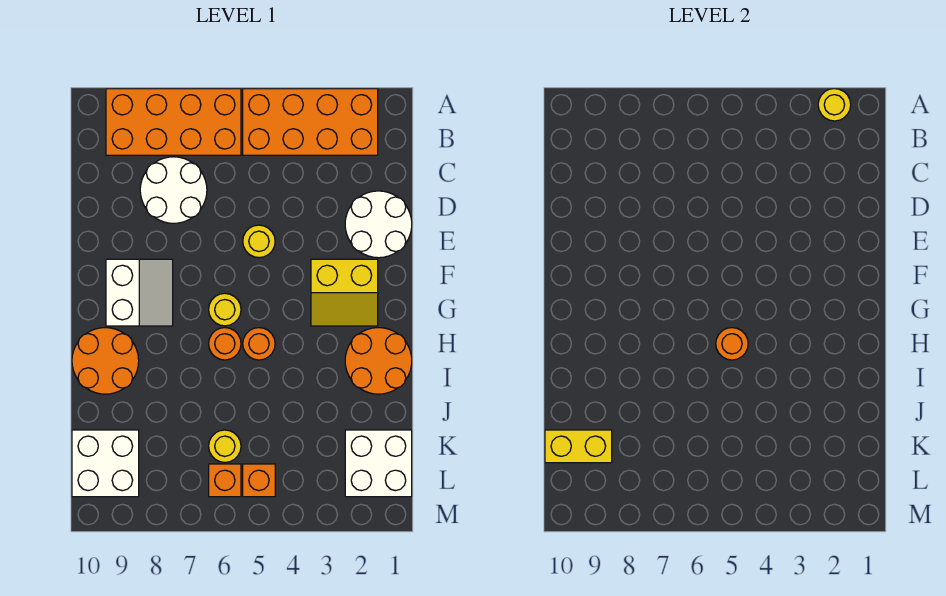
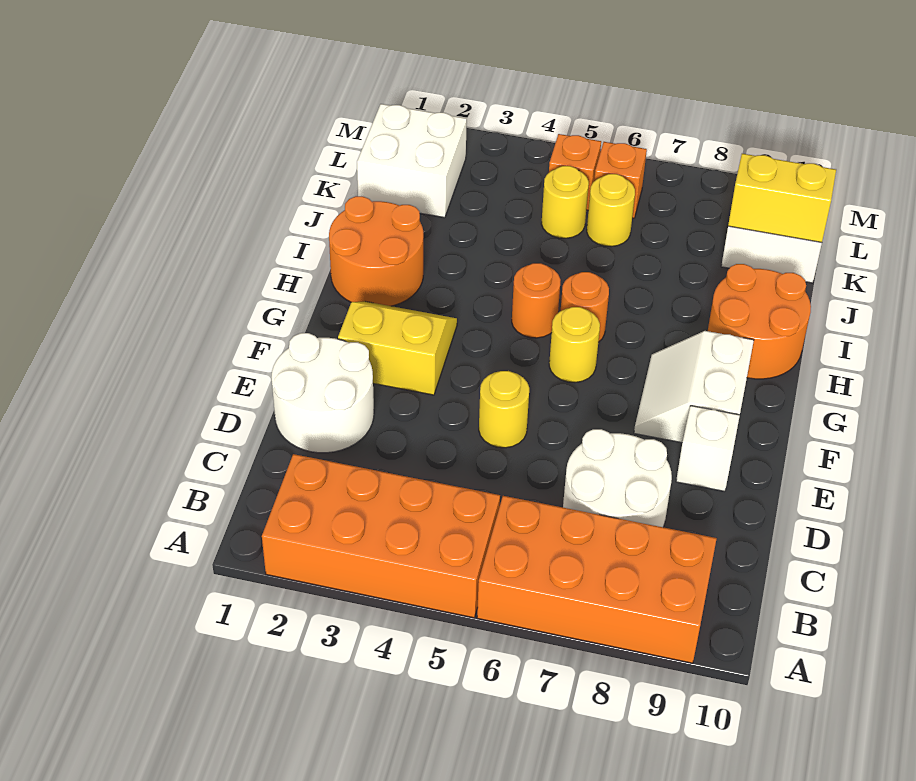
yellow 1x1 round brick [818,89,851,121] -> yellow 1x1 round brick moved to [541,166,589,238]
none -> white 1x1 brick [676,406,740,491]
orange 1x1 round brick [716,328,748,360] -> none

